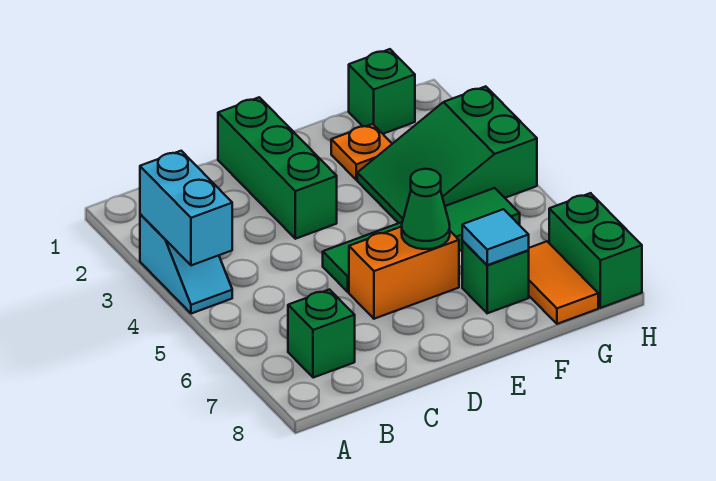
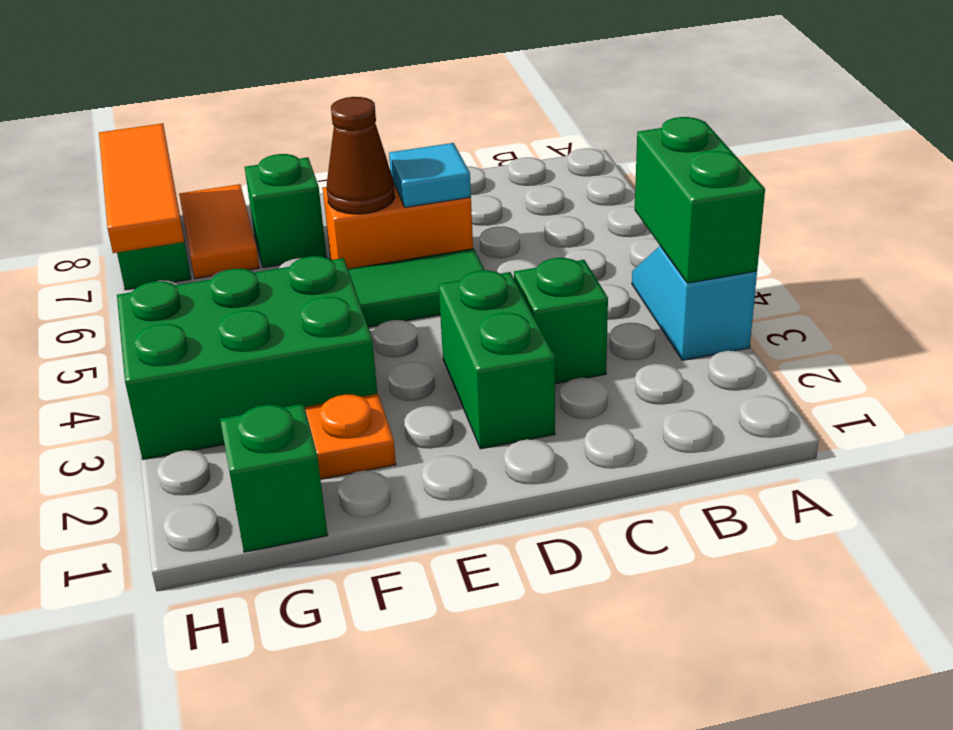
cyan 1x2 brick [140,151,232,265] -> green 1x2 brick [635,117,765,283]
green 1x1 brick [288,290,355,378] -> green 1x1 brick moved to [514,258,608,384]
green 1x3 brick [218,97,337,239] -> green 1x2 brick [439,270,555,449]
green 1x1 cone [402,169,450,249] -> brown 1x1 cone [327,97,395,214]
green 2x3 slope [357,86,537,223] -> green 2x3 brick [117,256,377,459]
cyan 1x1 tile [462,209,529,265] -> cyan 1x1 tile moved to [389,143,471,207]
none -> orange 1x3 tile [99,123,184,253]

